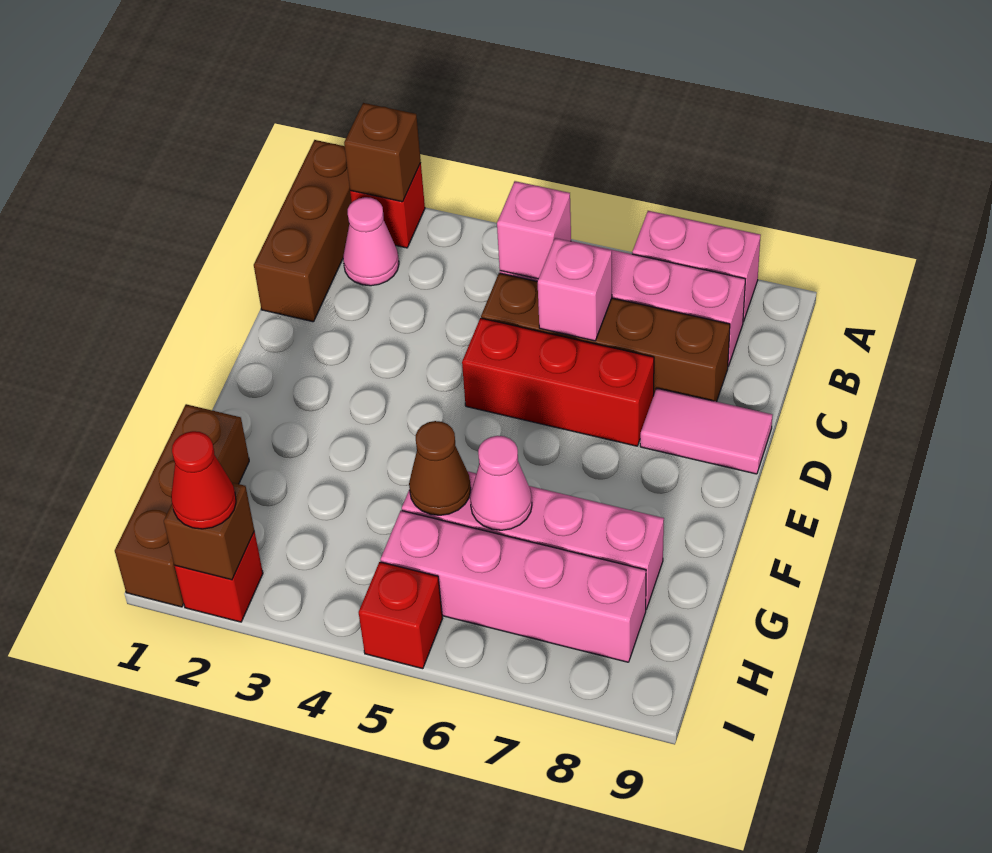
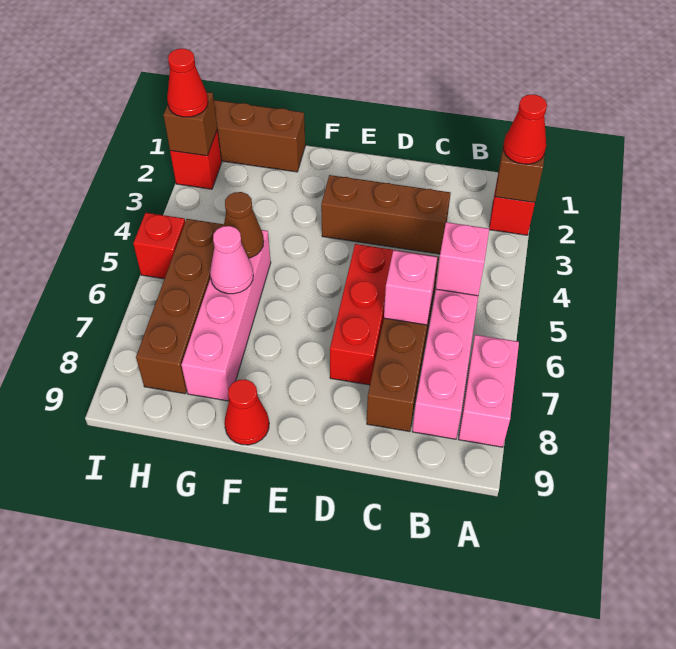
brown 1x3 brick [254,140,352,322] -> brown 1x3 brick moved to [321,175,451,254]
none -> red 1x1 cone [503,94,547,164]
pink 1x1 cone [343,197,399,286] -> none
pink 1x2 tile [640,388,772,474] -> none
none -> red 1x1 cone [224,379,269,445]
pink 1x4 brick [380,511,646,662] -> brown 1x4 brick [136,219,224,394]

